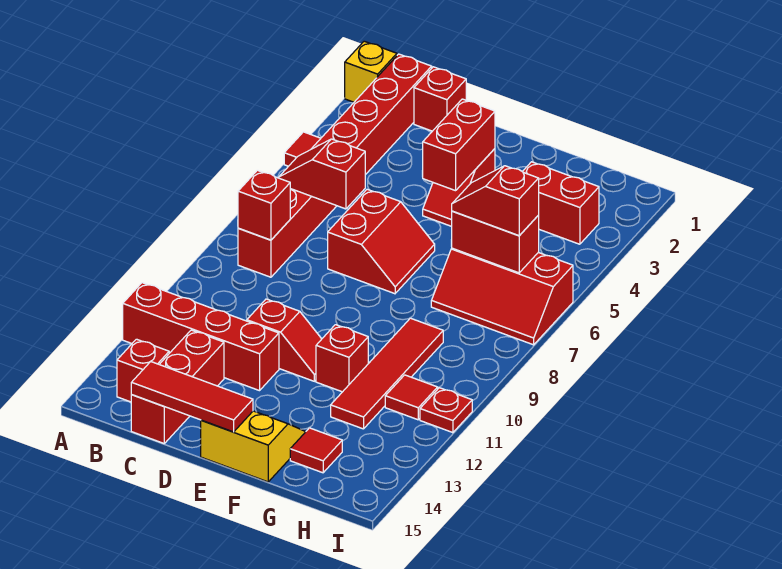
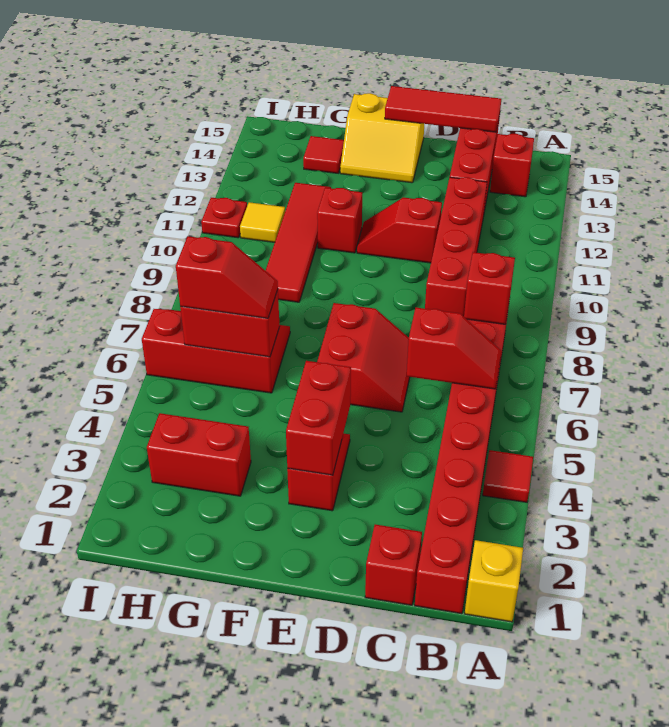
red 1x4 brick [123,283,279,391] -> red 1x4 brick turned to [425,177,487,316]
red 2x2 slope [328,189,435,294] -> red 2x2 slope turned to [317,303,410,412]
red 1x1 tile [385,375,438,420] -> yellow 1x1 tile [240,202,285,242]

